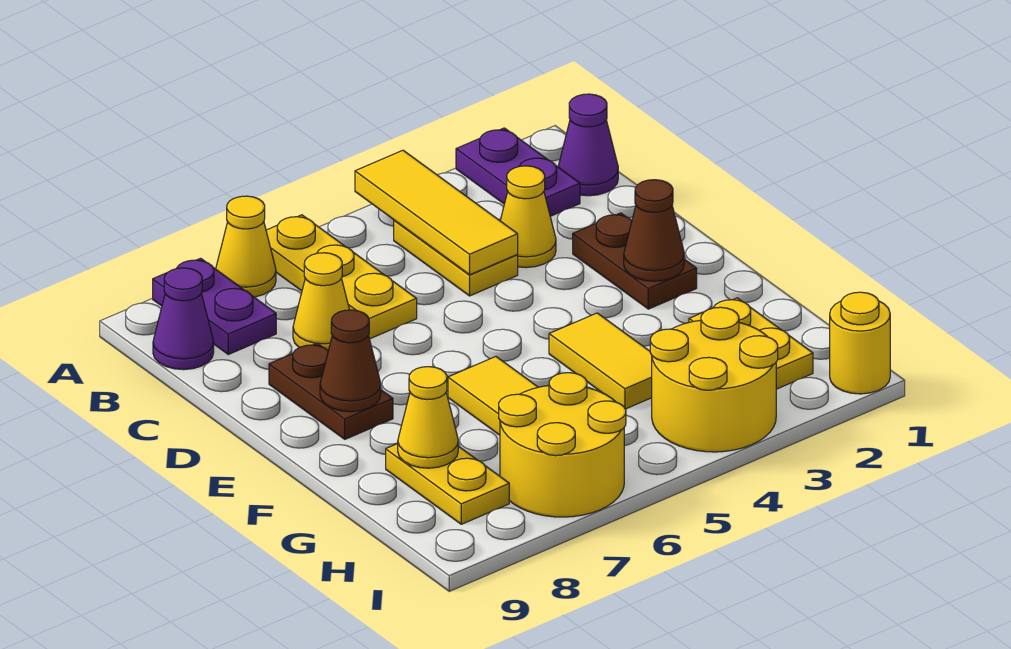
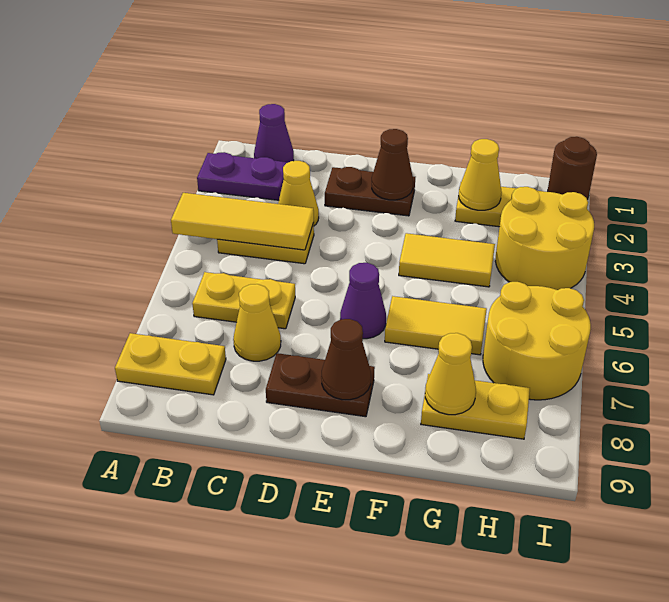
yellow 1x3 plate [266,215,417,339] -> yellow 1x2 plate [192,272,295,329]
yellow 1x1 cone [216,196,276,297] -> yellow 1x1 cone moved to [459,139,502,210]
purple 1x2 plate [153,258,276,354] -> yellow 1x2 plate [115,333,226,395]
purple 1x1 cone [153,268,214,370] -> purple 1x1 cone moved to [340,263,386,339]
yellow 1x1 round brick [830,292,890,394] -> brown 1x1 round brick [548,137,597,200]

